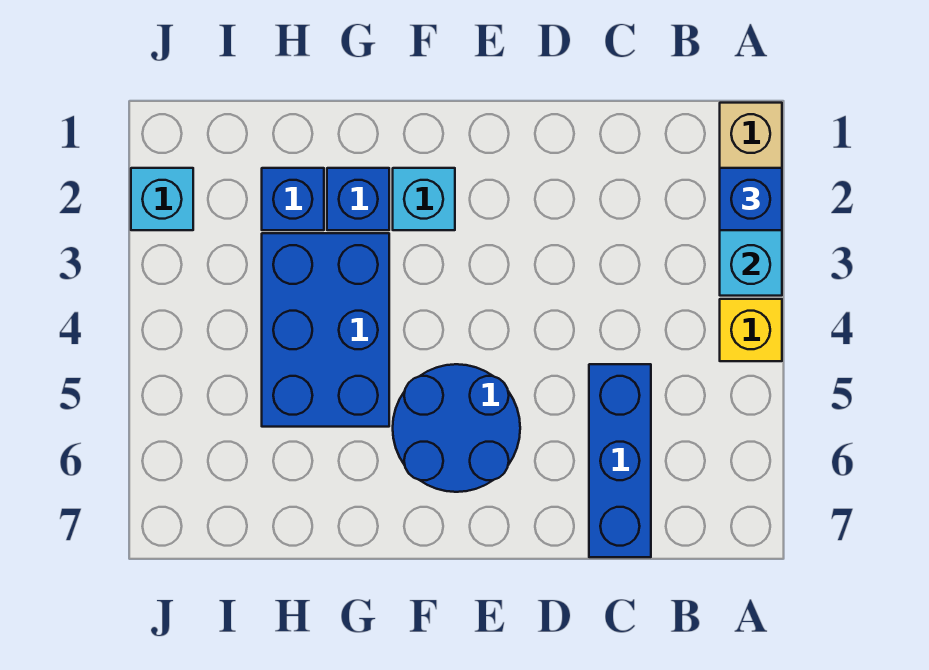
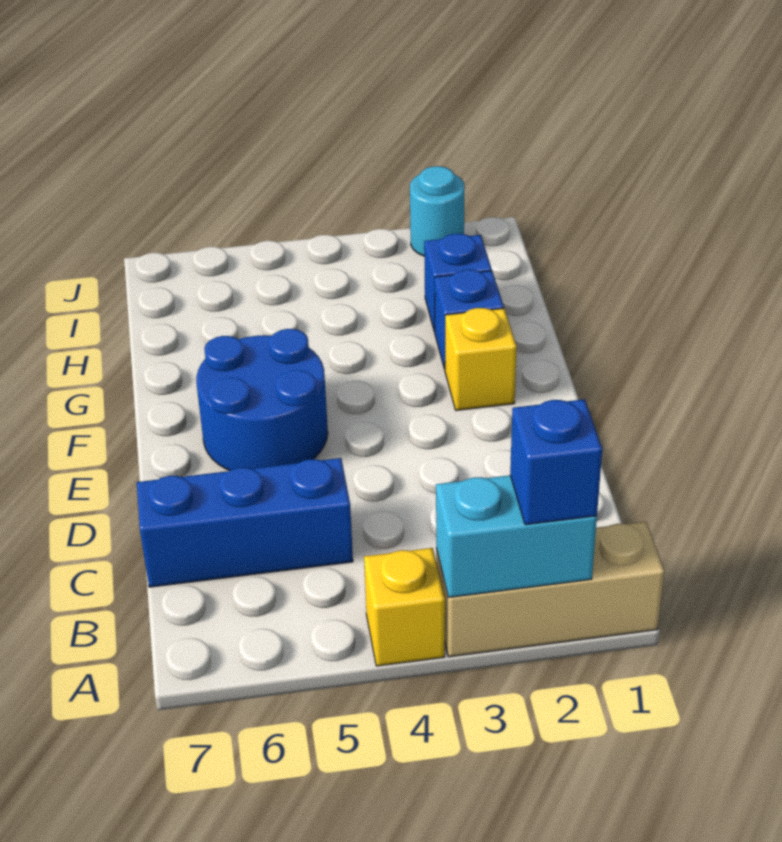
cyan 1x1 brick [393,168,455,230] -> yellow 1x1 brick [445,308,517,410]
blue 2x3 brick [262,233,389,427] -> none
cyan 1x1 brick [131,168,193,230] -> cyan 1x1 round brick [410,166,464,256]

